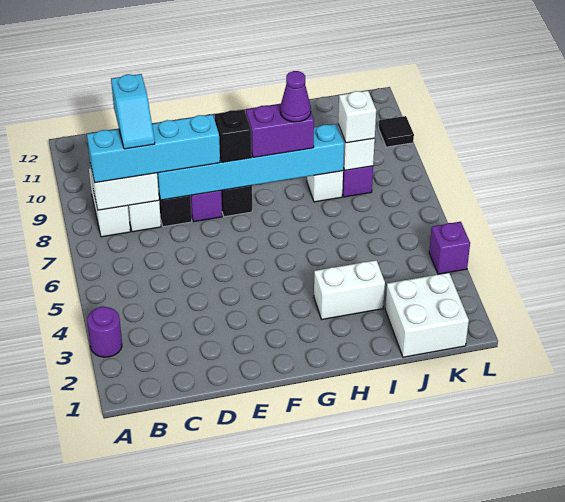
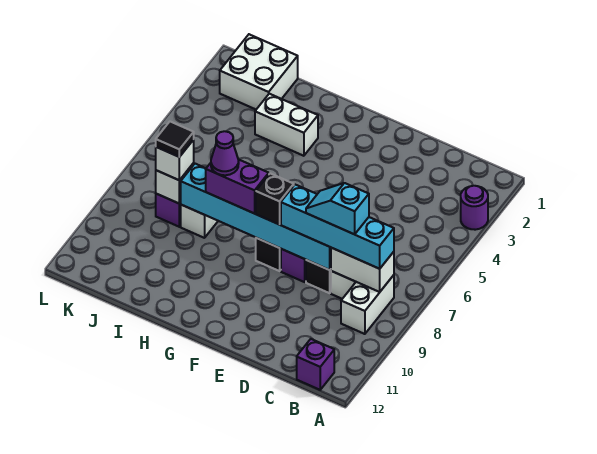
cyan 1x2 slope [111,74,155,149] -> cyan 1x2 slope turned to [306,183,369,234]
purple 1x1 brick [429,222,470,274] -> purple 1x1 brick moved to [297,339,334,390]
black 1x1 tile [379,116,414,147] -> black 1x1 tile moved to [156,122,194,157]

